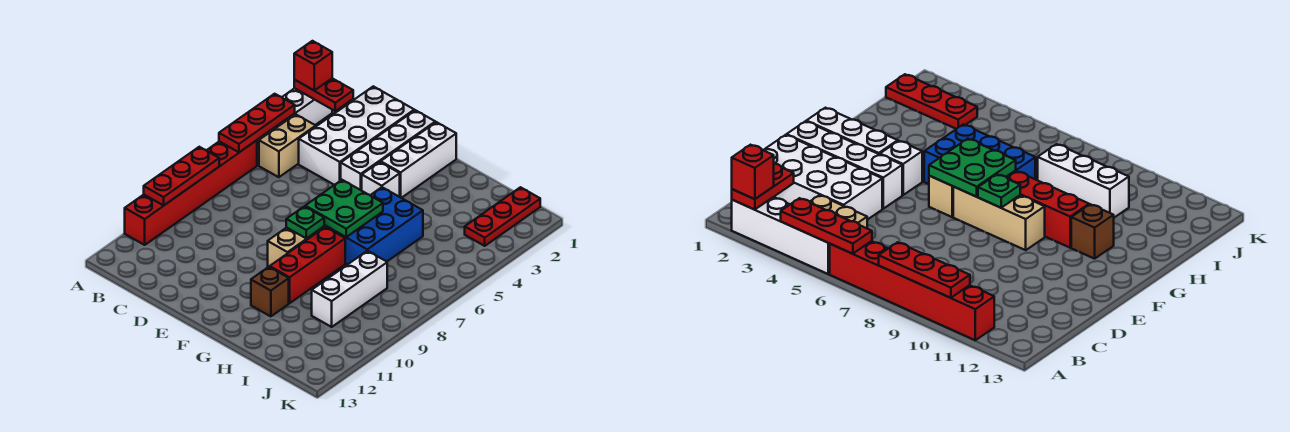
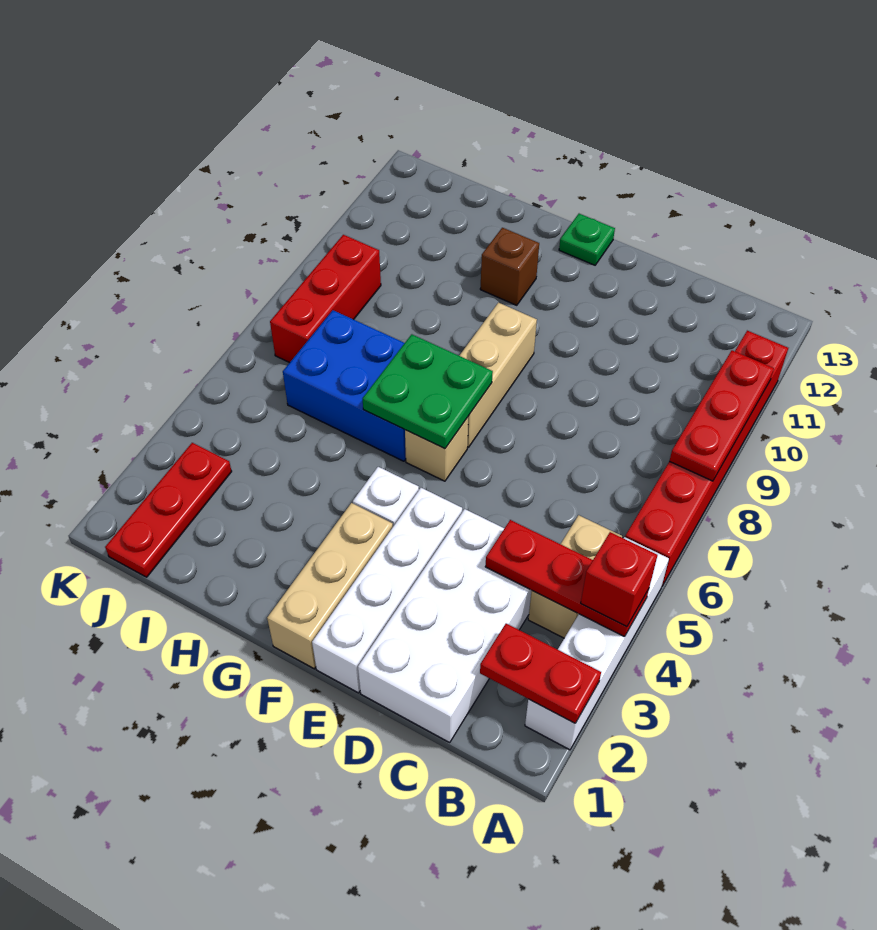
red 1x1 brick [294,41,332,91] -> red 1x1 brick moved to [581,532,657,627]
red 1x3 plate [219,94,295,152] -> red 1x3 plate turned to [485,520,649,637]
white 1x3 brick [381,122,456,198] -> tan 1x3 brick [267,503,393,669]
green 1x1 plate [286,206,324,239] -> green 1x1 plate moved to [559,214,615,265]
blue 2x3 brick [326,187,423,264] -> blue 2x3 brick turned to [283,310,406,461]
red 1x3 brick [270,227,345,303] -> red 1x3 brick moved to [270,235,381,363]
white 1x3 brick [312,251,387,327] -> none

